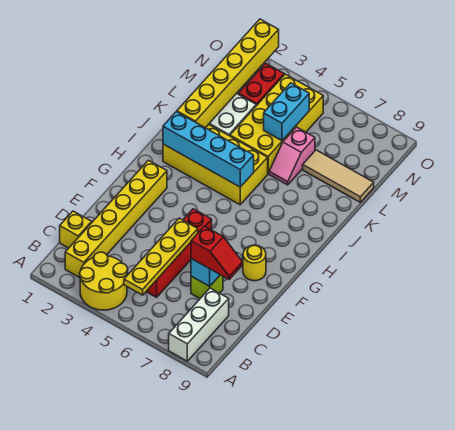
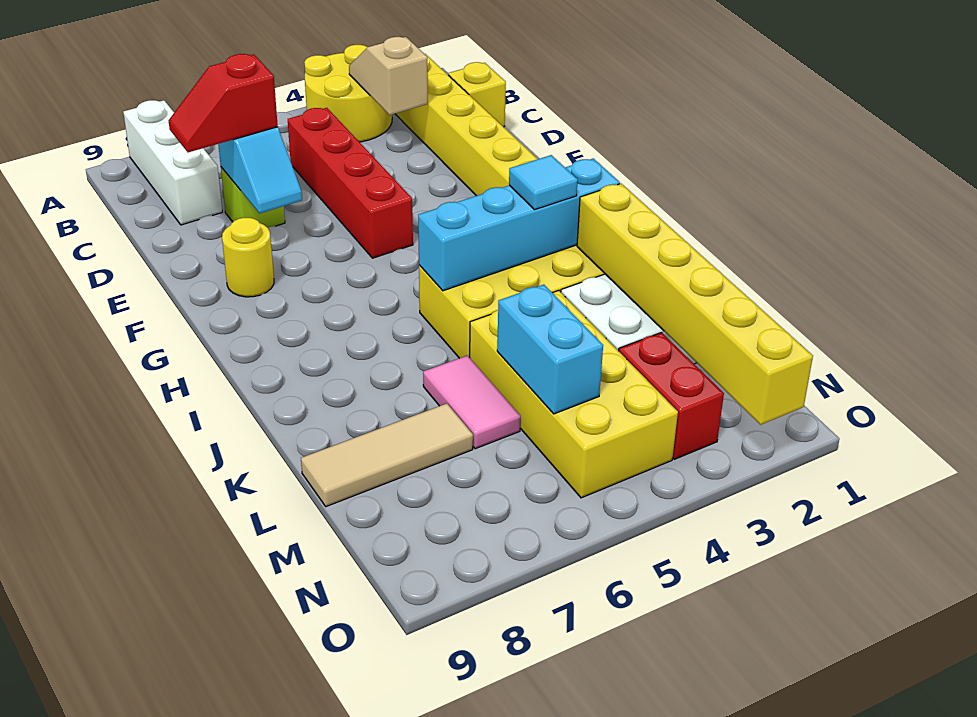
none -> tan 1x2 slope [349,37,428,115]
yellow 1x4 plate [124,218,198,295] -> none
none -> cyan 1x1 tile [509,155,578,210]
pink 1x2 slope [269,127,315,185] -> pink 1x2 tile [423,355,521,449]

